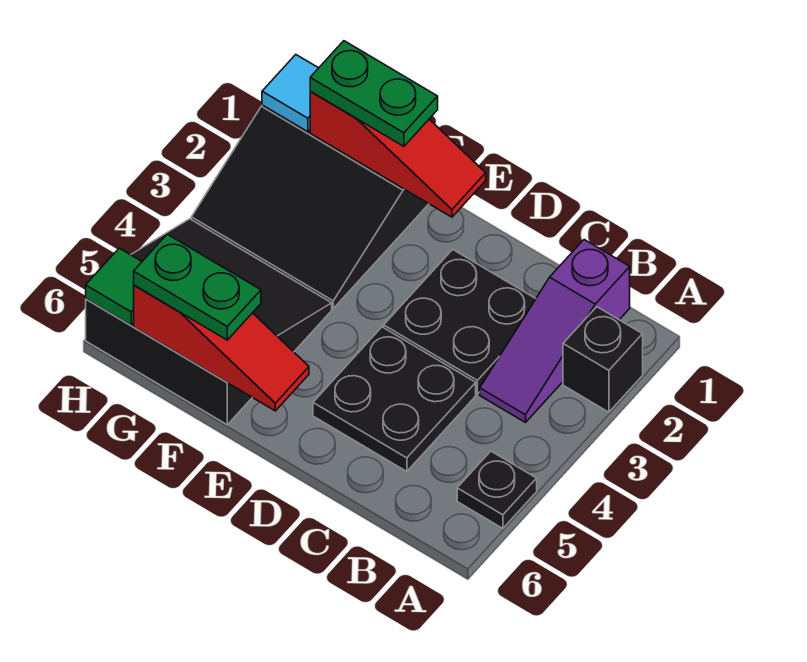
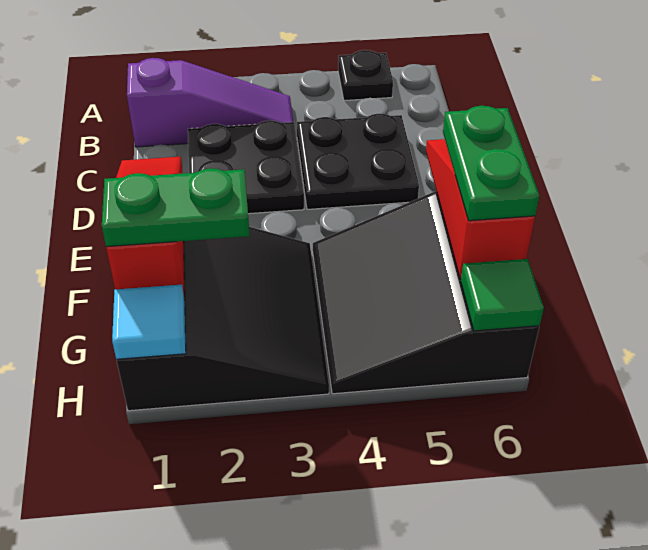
black 1x1 brick [563,307,643,412] -> none
green 1x2 plate [310,41,438,146] -> green 1x2 plate turned to [102,168,250,247]

